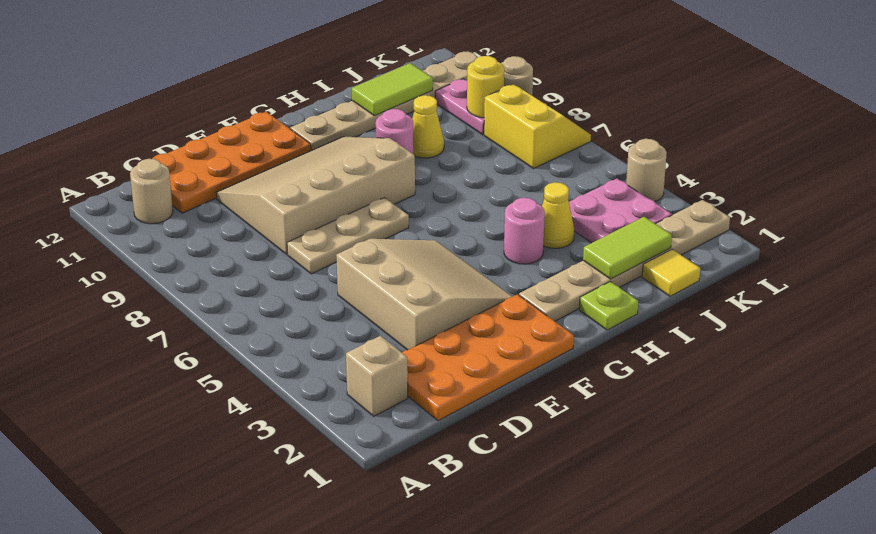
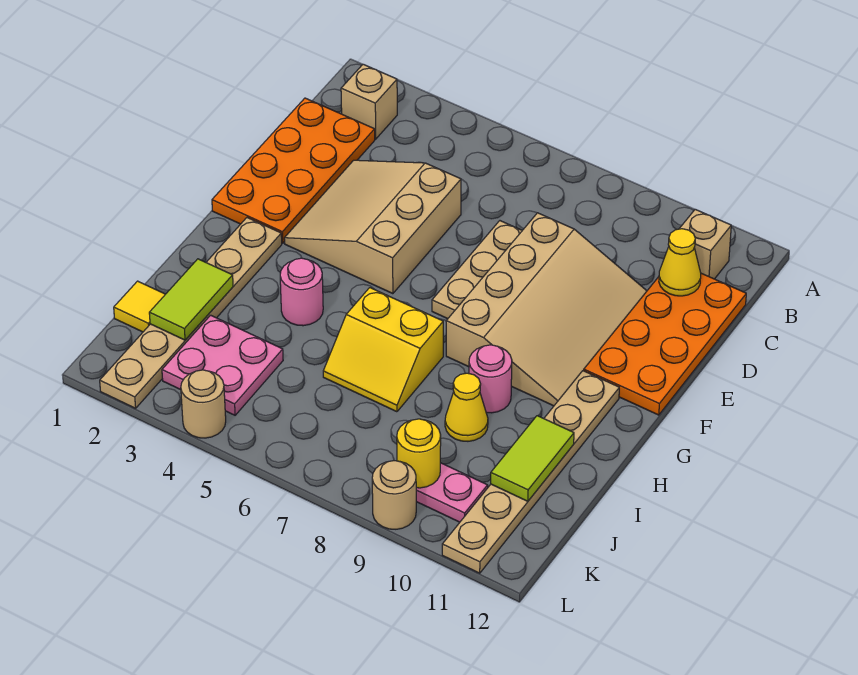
tan 1x1 round brick [130,159,173,224] -> tan 1x1 brick [679,209,731,279]
tan 3x3 slope [336,239,512,350] -> tan 3x3 slope turned to [284,160,461,294]
lime 1x1 plate [579,282,638,330] -> none
yellow 1x1 cone [542,182,575,248] -> yellow 1x1 cone moved to [659,229,701,296]
yellow 2x2 slope [484,84,591,168] -> yellow 2x2 slope moved to [323,288,443,412]

